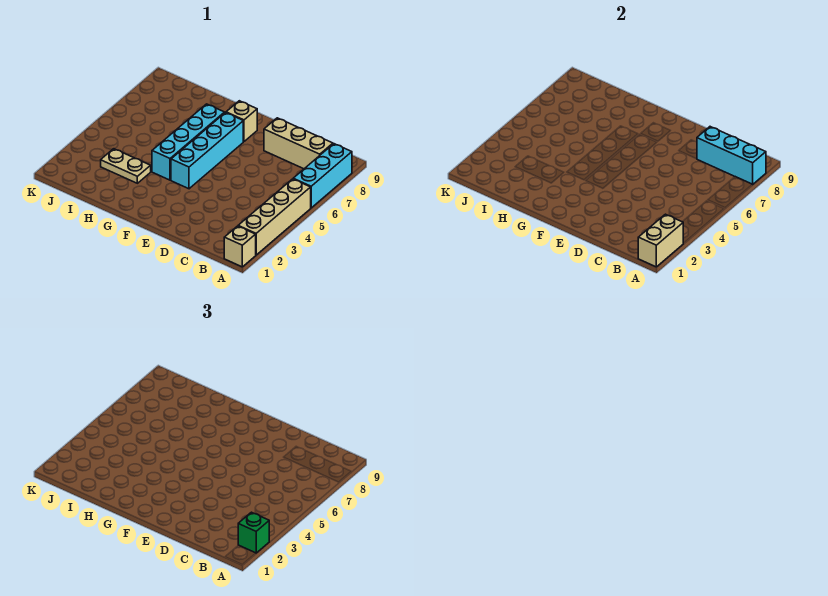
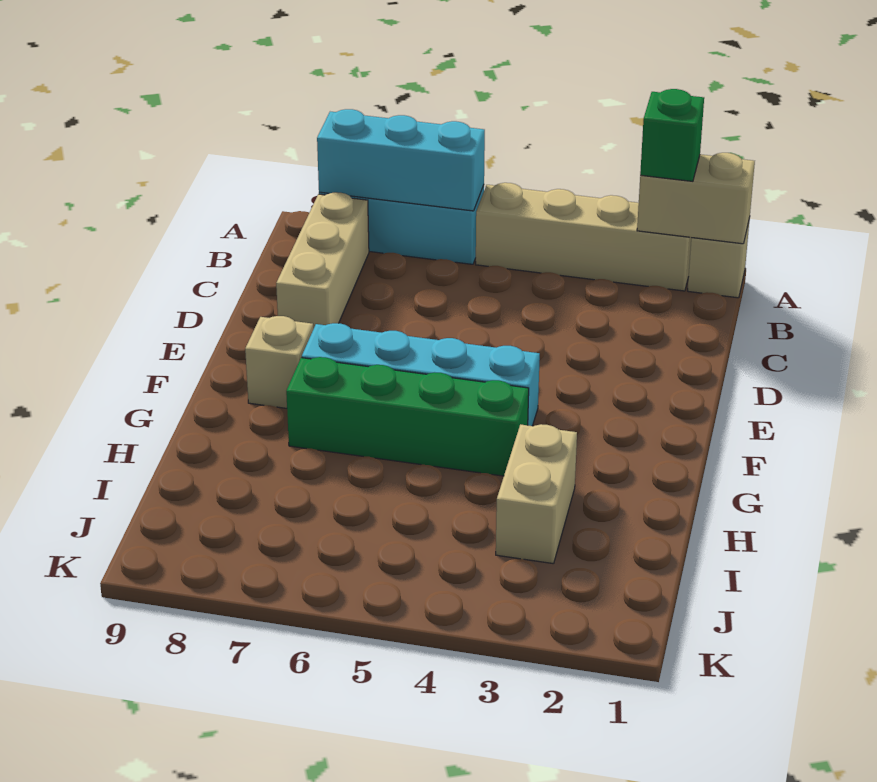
cyan 1x3 brick [697,127,766,185] -> cyan 1x3 brick turned to [317,109,485,211]
cyan 1x4 brick [152,104,225,180] -> green 1x4 brick [286,357,529,476]
tan 1x2 plate [101,149,151,183] -> tan 1x2 brick [496,424,577,564]

